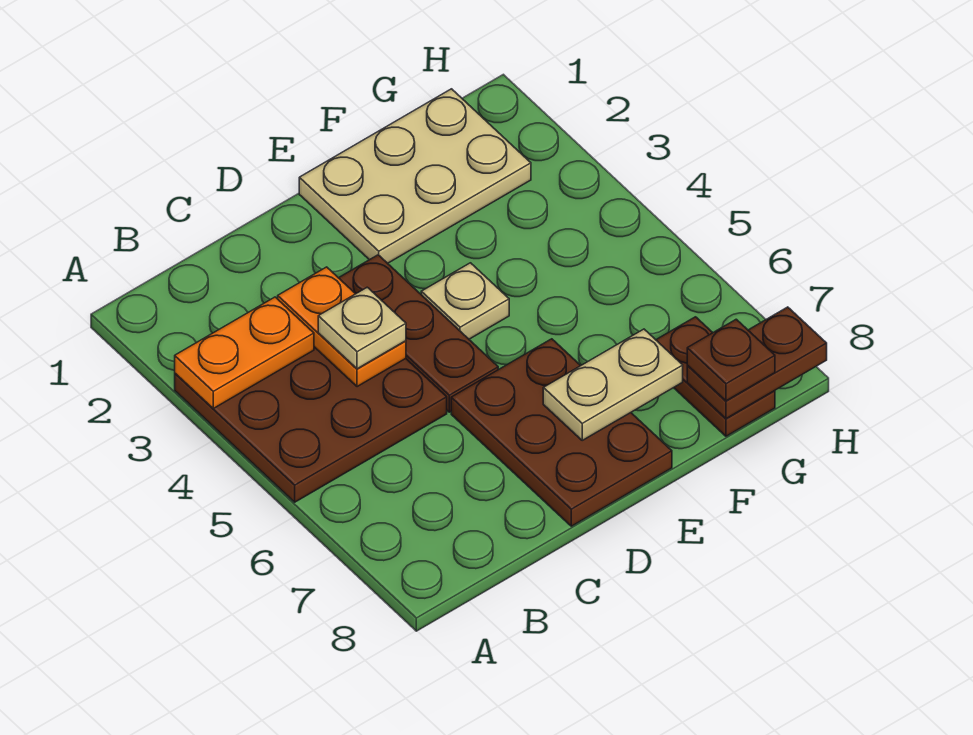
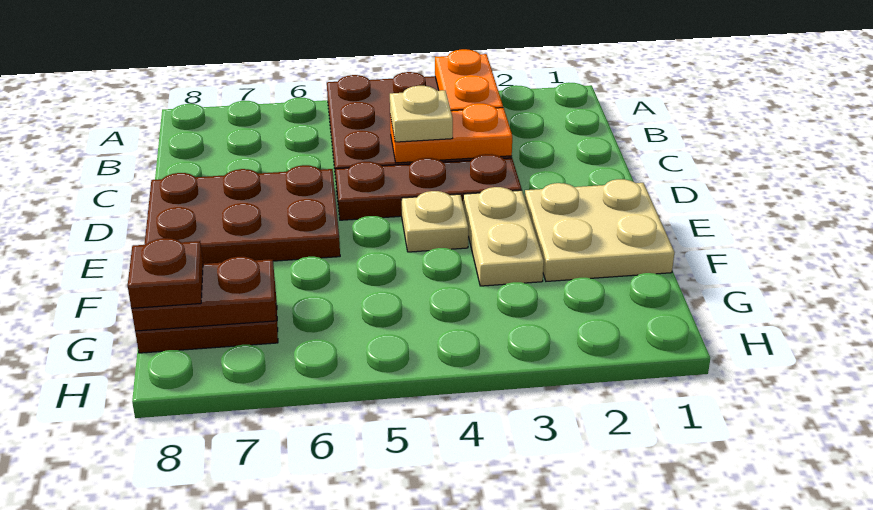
tan 2x3 plate [299,89,531,263] -> tan 2x2 plate [525,179,675,281]
tan 1x2 plate [543,329,683,440] -> tan 1x2 plate moved to [463,187,544,286]
brown 1x2 plate [687,307,827,419] -> brown 1x2 plate turned to [131,257,276,331]

